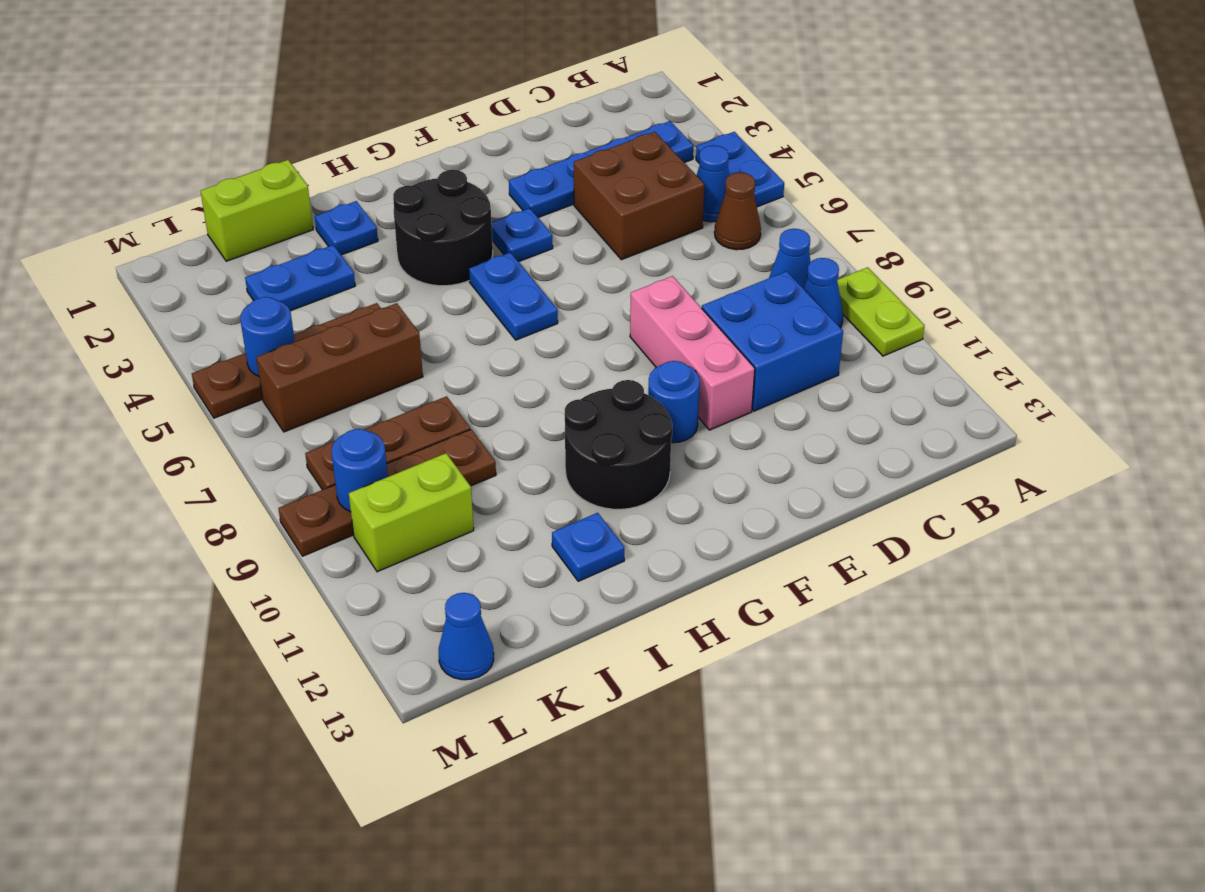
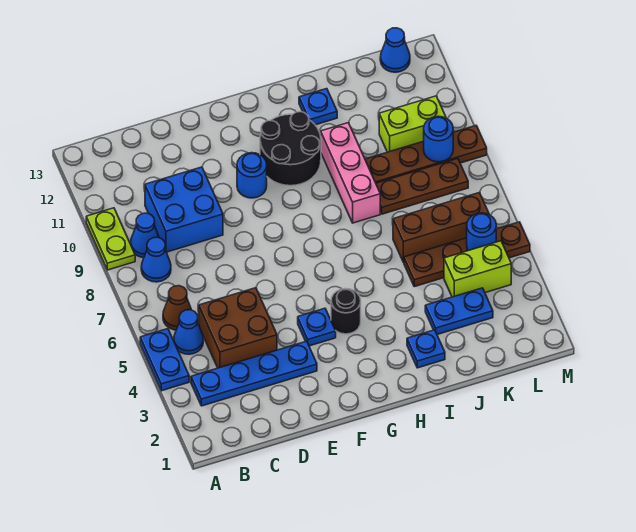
pink 1x3 brick [630,276,755,430] -> pink 1x3 brick moved to [321,123,380,223]
black 2x2 round brick [393,170,493,286] -> black 1x1 round brick [331,289,361,334]
blue 1x2 plate [469,253,558,340] -> none
lime 1x2 brick [201,160,313,261] -> lime 1x2 brick moved to [444,241,511,297]

